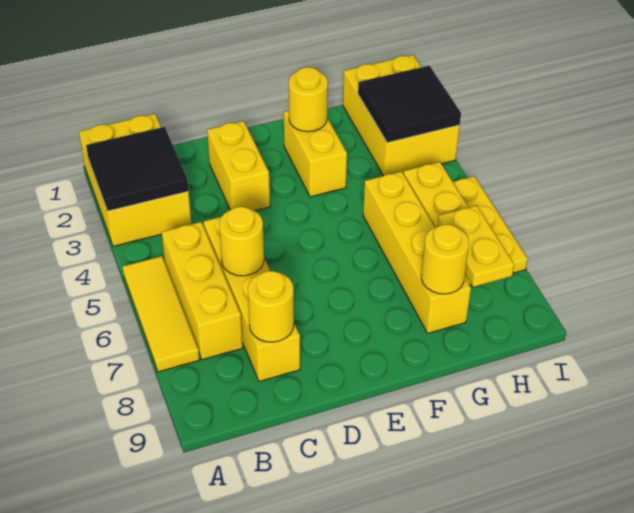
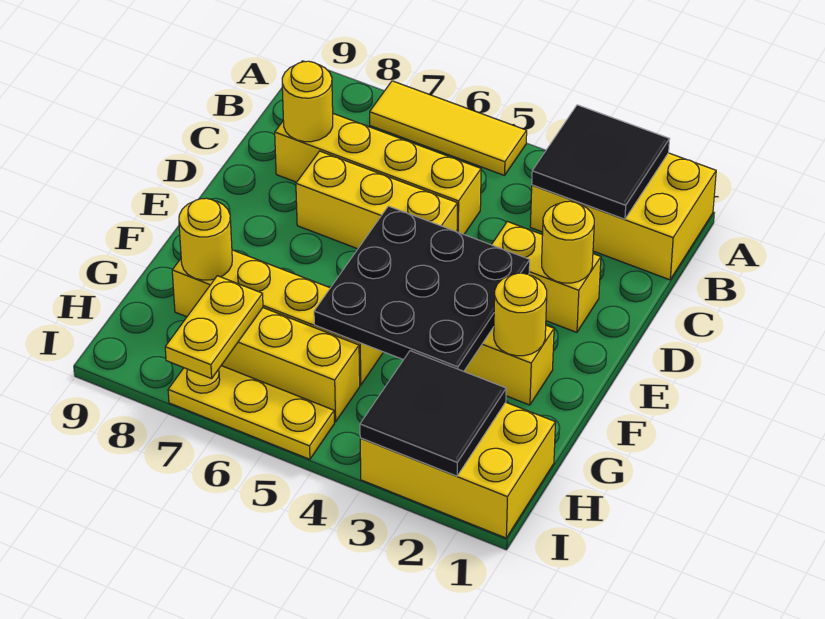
yellow 1x3 brick [162,222,243,360] -> yellow 1x3 brick moved to [296,151,457,249]
yellow 1x1 round brick [219,207,264,276] -> yellow 1x1 round brick moved to [542,201,594,283]
none -> black 3x3 plate [314,206,530,371]
yellow 1x2 plate [438,205,514,287] -> yellow 1x2 plate turned to [165,276,263,379]

